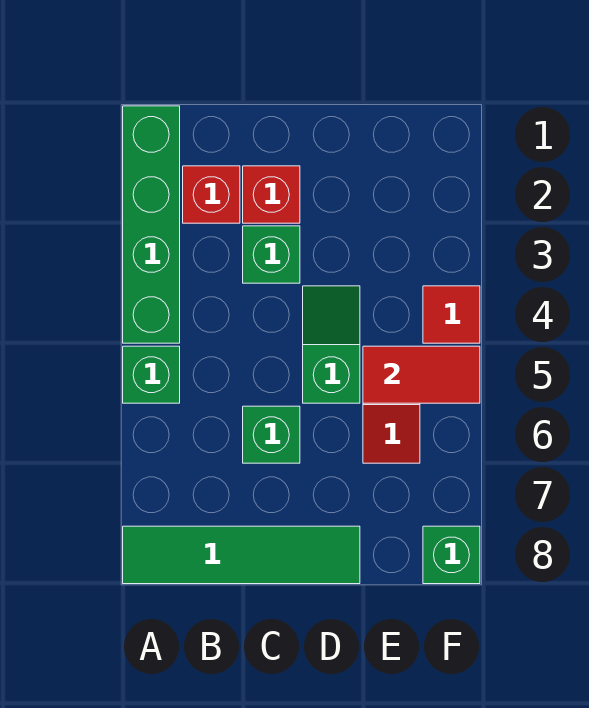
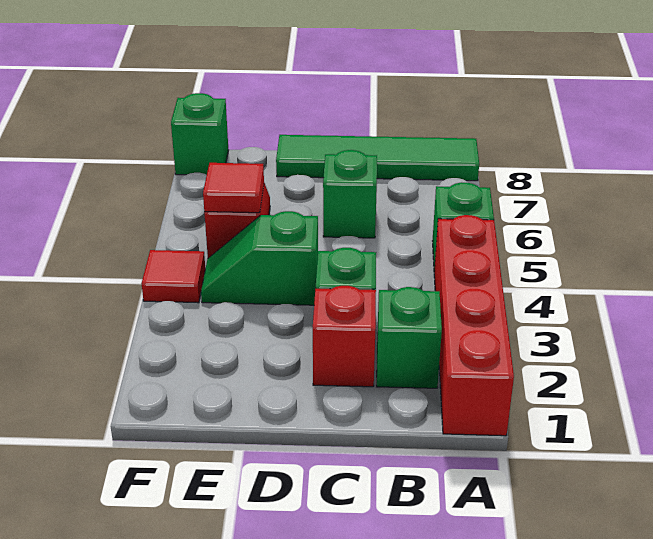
green 1x4 brick [123,106,180,343] -> red 1x4 brick [434,215,514,436]
red 1x1 brick [183,166,240,223] -> green 1x1 brick [377,287,442,388]
green 1x2 slope [303,286,360,403] -> green 1x2 slope turned to [201,211,318,305]
red 1x2 tile [363,346,480,403] -> red 1x1 tile [203,163,264,213]

